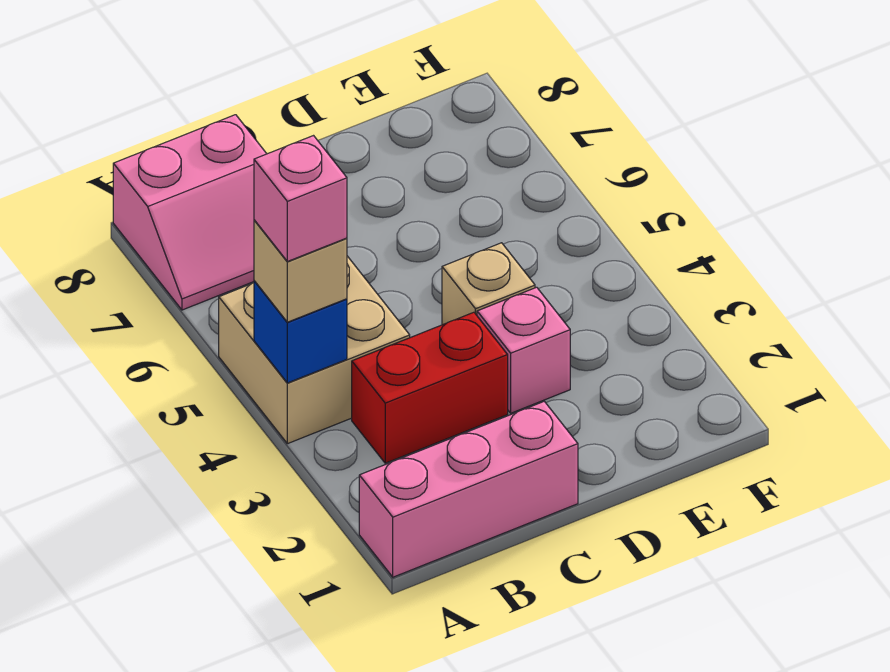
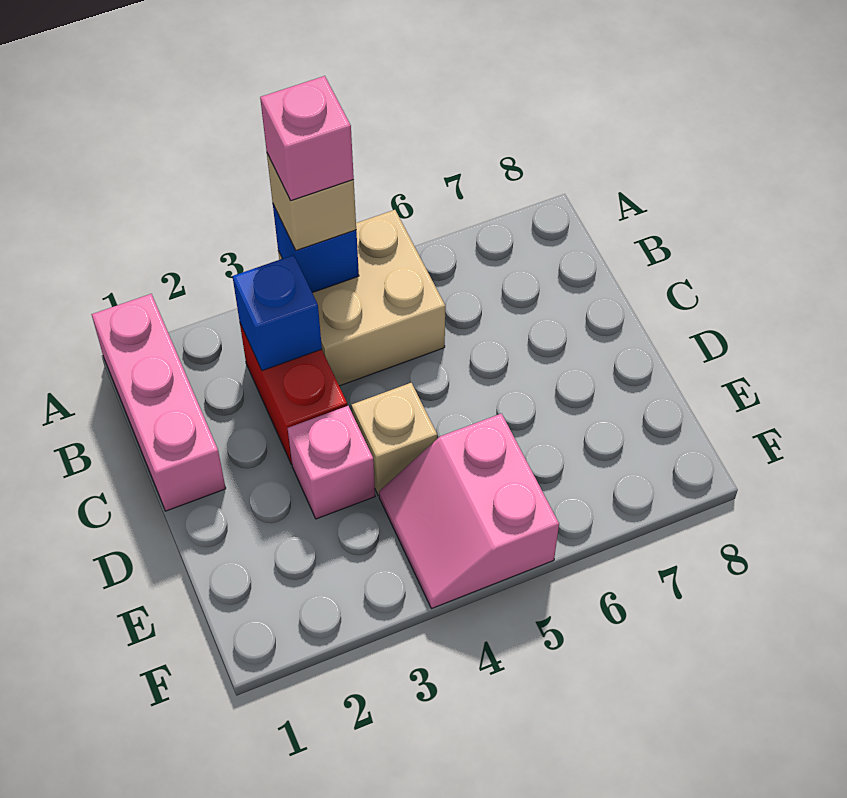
pink 2x2 slope [113,115,267,310] -> pink 2x2 slope moved to [379,414,559,609]
none -> blue 1x1 brick [232,255,322,371]

